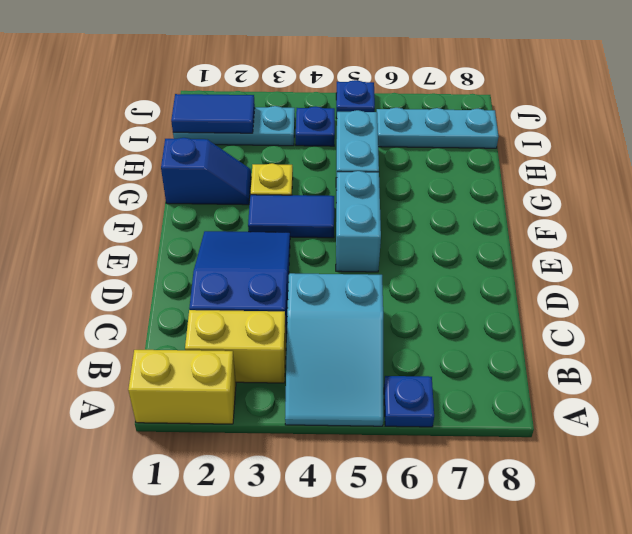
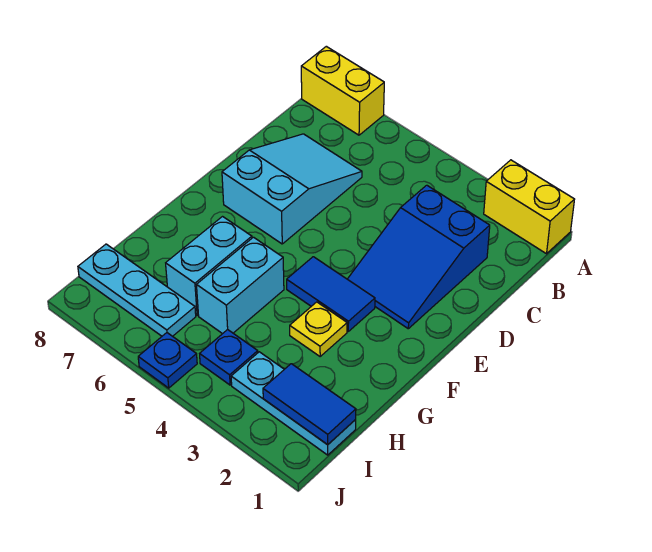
cyan 2x3 slope [285,273,383,426] -> cyan 2x3 slope moved to [222,134,362,244]
blue 1x1 plate [384,376,434,427] -> none
yellow 1x2 brick [185,310,286,383] -> yellow 1x2 brick moved to [301,46,384,135]
cyan 1x2 brick [336,171,381,272] -> cyan 1x2 brick moved to [166,217,252,316]
blue 1x2 slope [161,138,251,205] -> none

